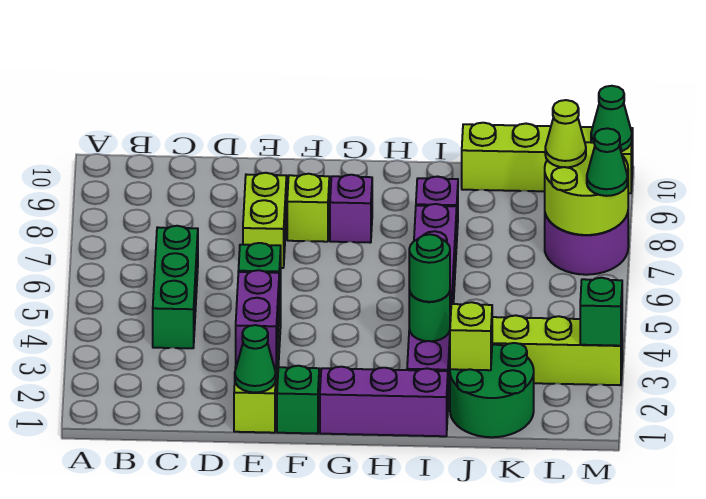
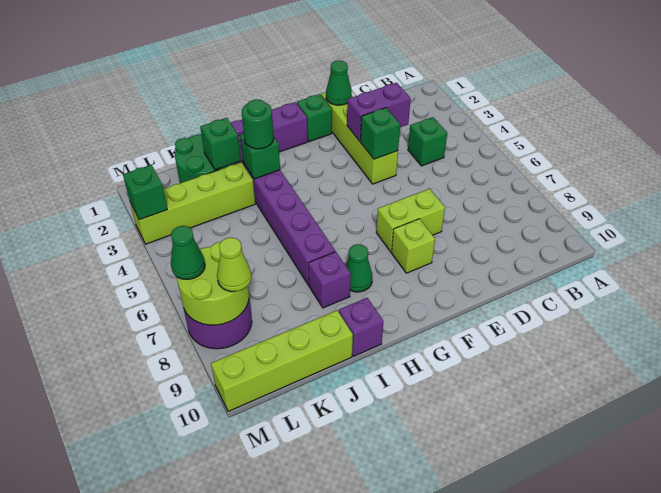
green 1x3 brick [153,226,198,348] -> green 1x1 brick [408,117,447,166]
purple 1x2 brick [236,270,279,366] -> purple 1x2 brick turned to [347,83,411,141]
lime 1x2 brick [243,173,287,268] -> lime 1x2 brick turned to [376,189,445,252]
purple 1x1 brick [330,175,372,243] -> purple 1x1 brick moved to [339,298,383,356]
green 1x1 round brick [409,290,450,341] -> green 1x1 brick [240,134,280,179]
lime 1x1 brick [450,302,492,370] -> green 1x1 brick [200,118,241,170]
green 1x1 cone [591,86,632,151] -> green 1x1 cone moved to [346,244,372,292]

